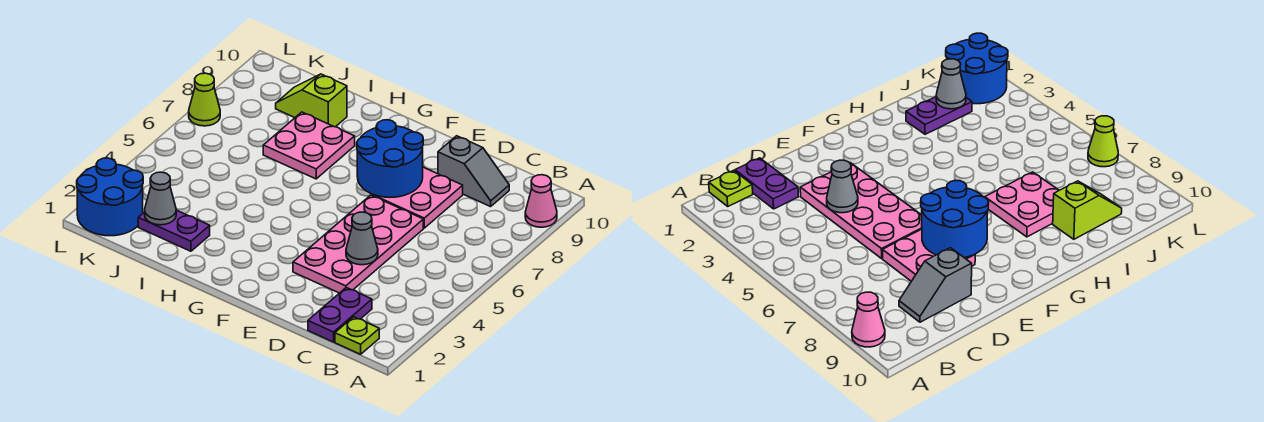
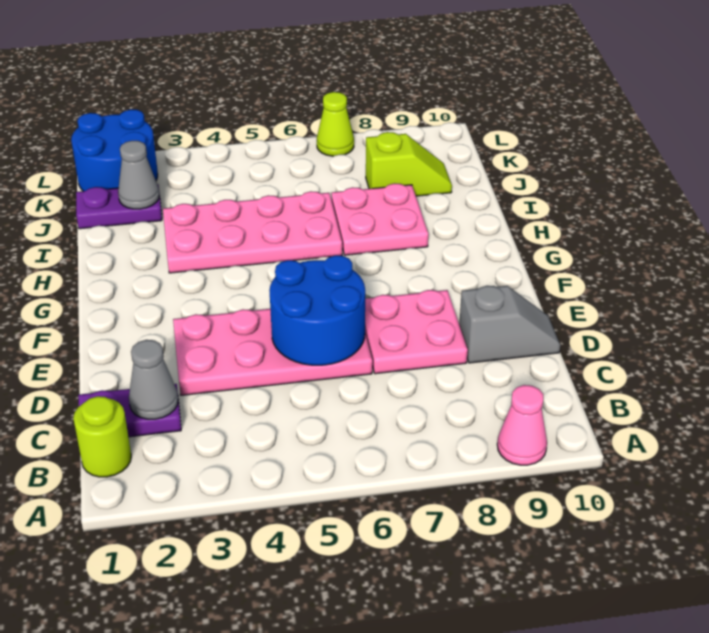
lime 1x1 plate [335,317,379,354] -> lime 1x1 round brick [73,396,131,477]
grey 1x2 slope [438,136,509,207] -> grey 1x2 slope turned to [459,286,560,363]
grey 1x1 cone [346,212,378,265] -> grey 1x1 cone moved to [129,340,178,419]
blue 2x2 round brick [357,120,423,197] -> blue 2x2 round brick moved to [269,255,365,365]
none -> pink 2x4 plate [163,191,342,273]
purple 1x2 plate [138,210,210,251] -> purple 1x2 plate turned to [76,184,162,229]
lime 1x2 slope [276,74,347,127] -> lime 1x2 slope turned to [366,132,452,196]

